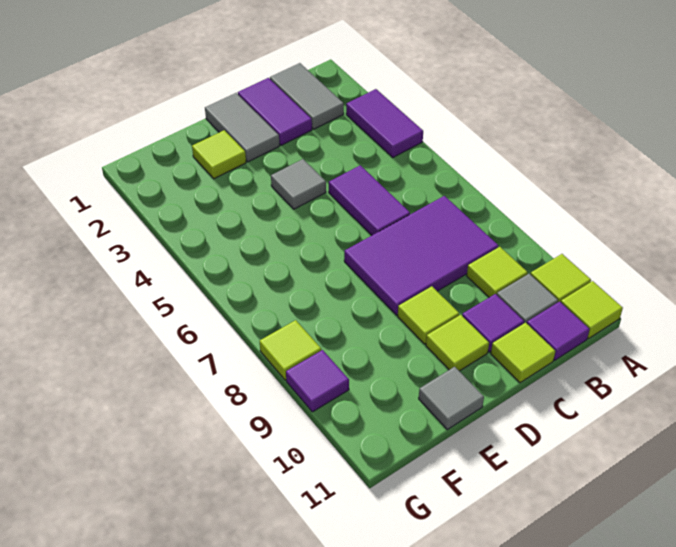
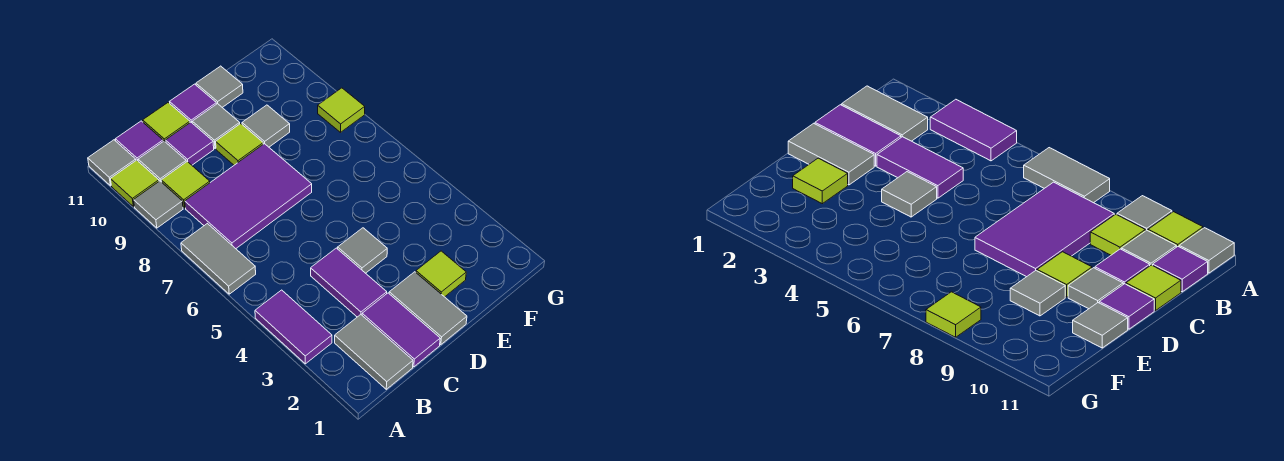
none -> grey 1x2 tile [181,224,256,294]
none -> grey 1x1 tile [134,181,183,228]
lime 1x1 tile [561,281,623,338] -> grey 1x1 tile [88,140,136,186]
purple 1x2 tile [329,165,410,235] -> purple 1x2 tile moved to [311,248,387,317]
lime 1x1 tile [426,315,489,371] -> grey 1x1 tile [192,104,240,149]
none -> grey 1x1 tile [242,105,290,147]
purple 1x1 tile [286,350,349,412] -> purple 1x1 tile moved to [170,84,216,123]

